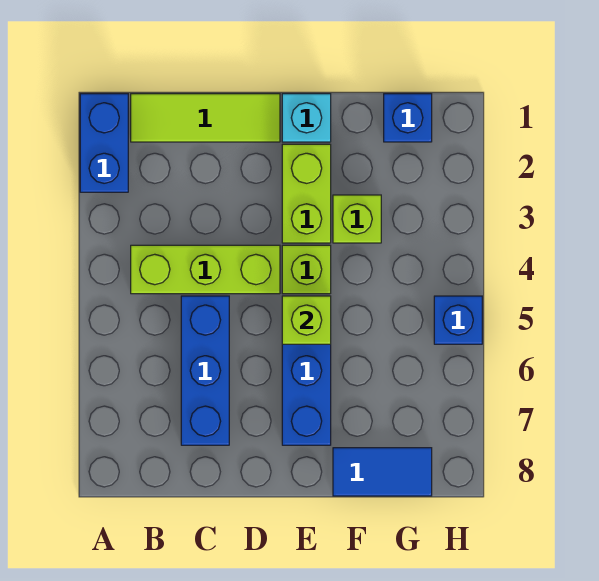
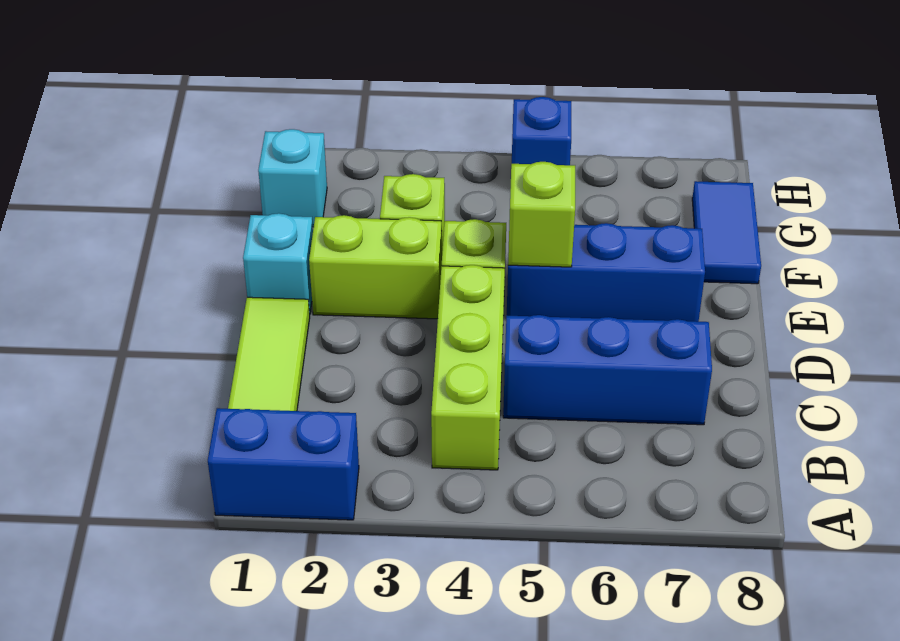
blue 1x1 brick [384,94,432,142] -> cyan 1x1 brick [258,129,327,227]

